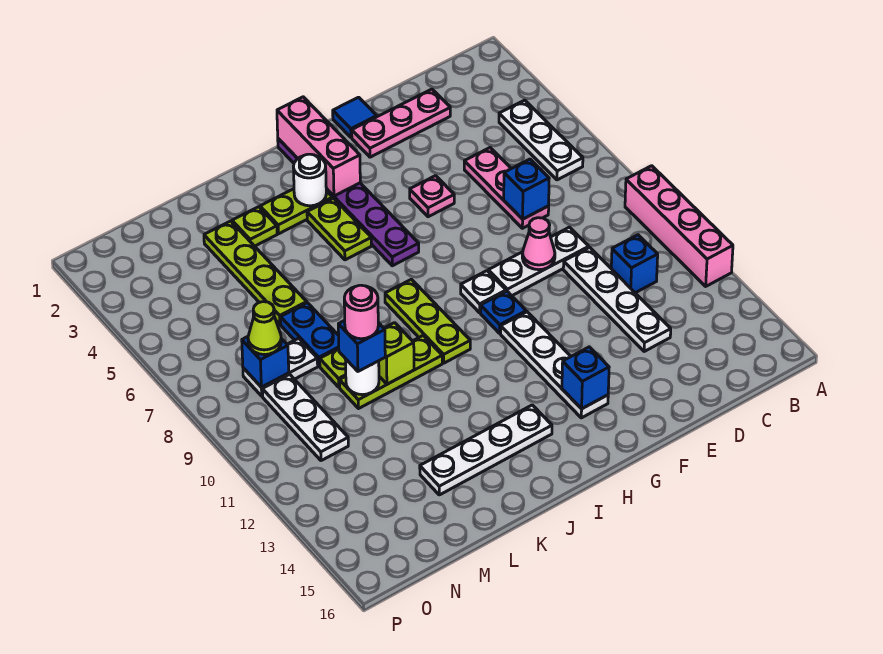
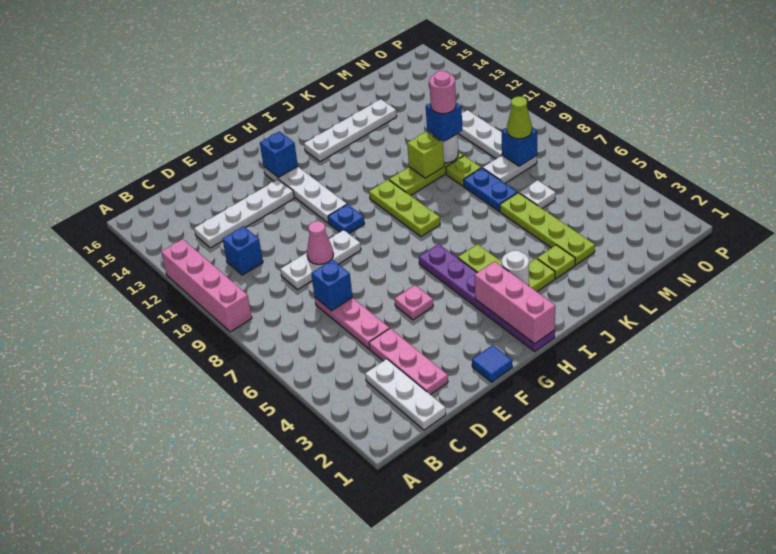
white 1x3 plate [499,100,583,180] -> white 1x3 plate moved to [365,359,446,430]
pink 1x3 plate [352,89,450,157] -> pink 1x3 plate turned to [369,328,448,395]
white 1x4 plate [563,247,671,352] -> white 1x4 plate turned to [194,179,294,248]
white 1x1 plate [461,271,506,313] -> white 1x1 plate moved to [519,180,556,208]

